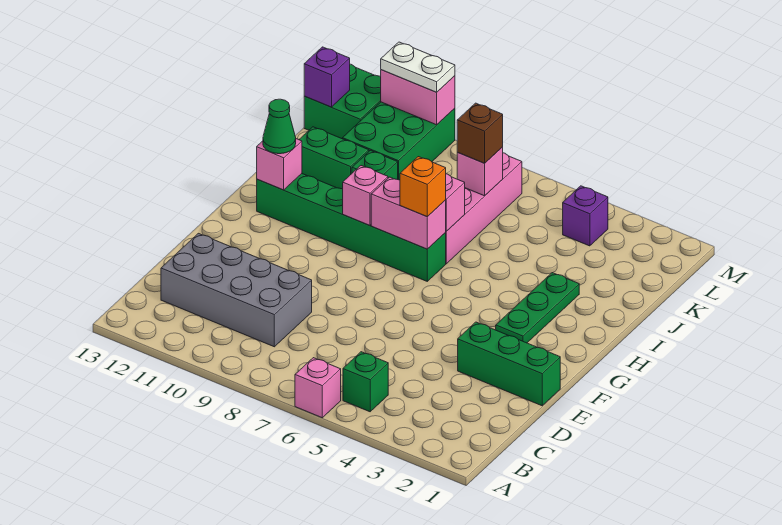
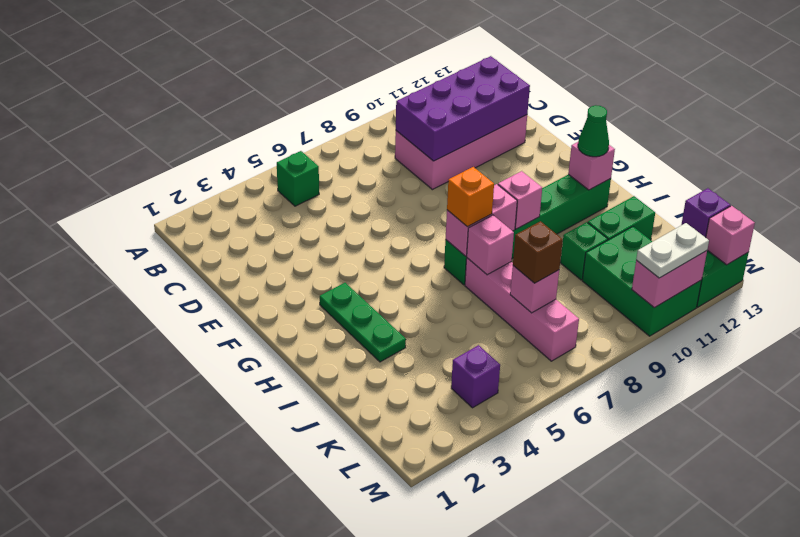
pink 1x1 brick [295,358,341,418] -> pink 1x1 brick moved to [706,206,755,265]
grey 2x4 brick [161,233,312,347] -> pink 2x4 brick [395,115,527,190]
none -> purple 2x4 brick [396,56,530,161]
green 1x3 brick [458,322,560,406] -> none

